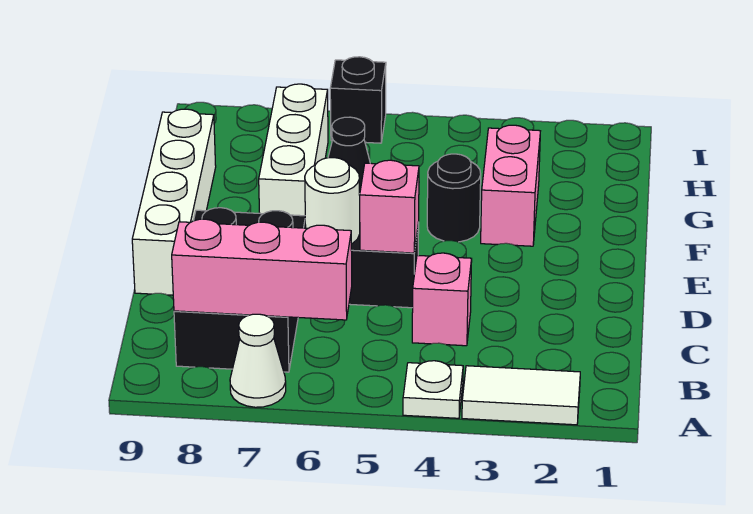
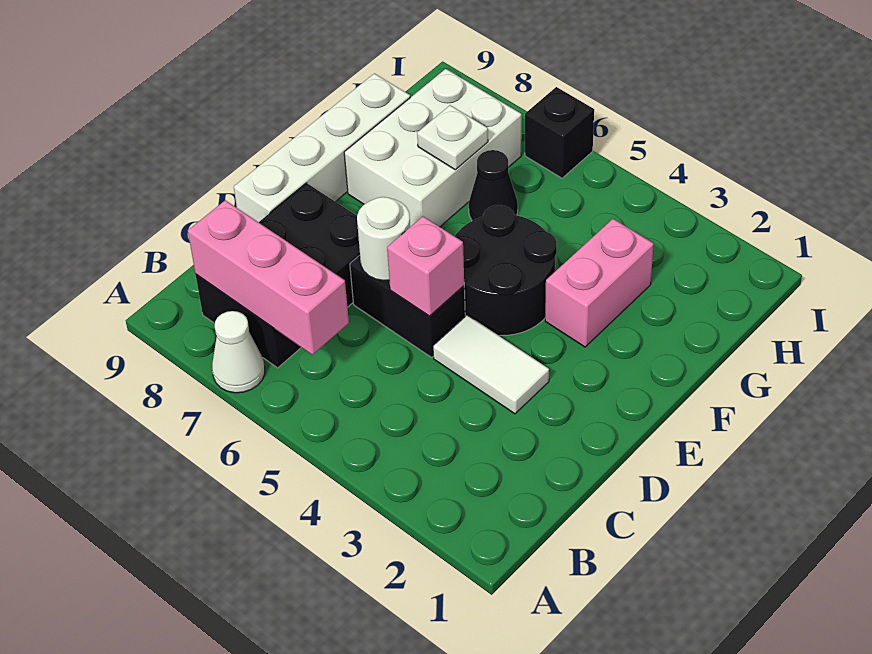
white 1x2 tile [462,366,580,425] -> white 1x2 tile moved to [433,315,549,414]
white 1x1 plate [403,361,463,418] -> white 1x1 plate moved to [417,105,488,170]
pink 1x1 brick [412,253,472,346] -> none
black 1x1 round brick [427,154,481,242] -> black 2x2 round brick [455,205,557,335]
white 1x3 brick [259,84,328,216] -> white 2x3 brick [344,69,522,227]

